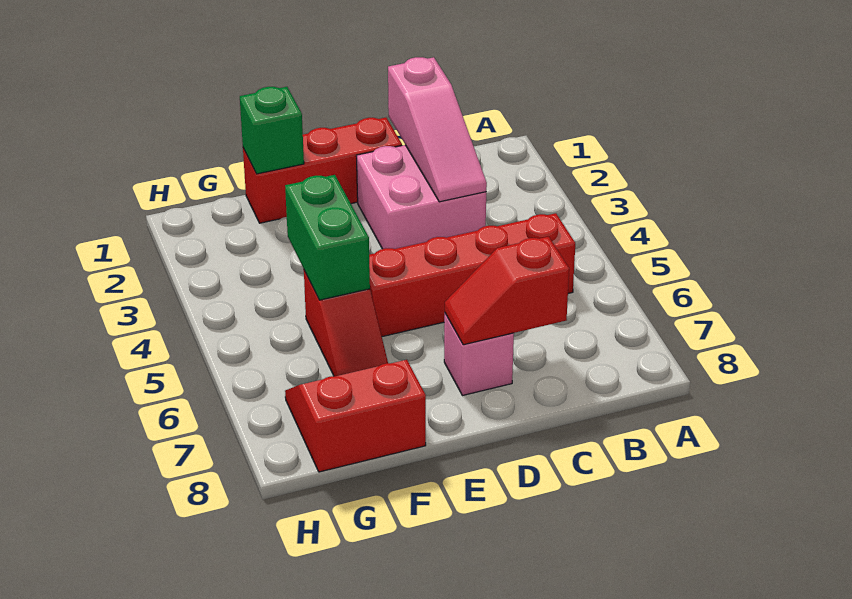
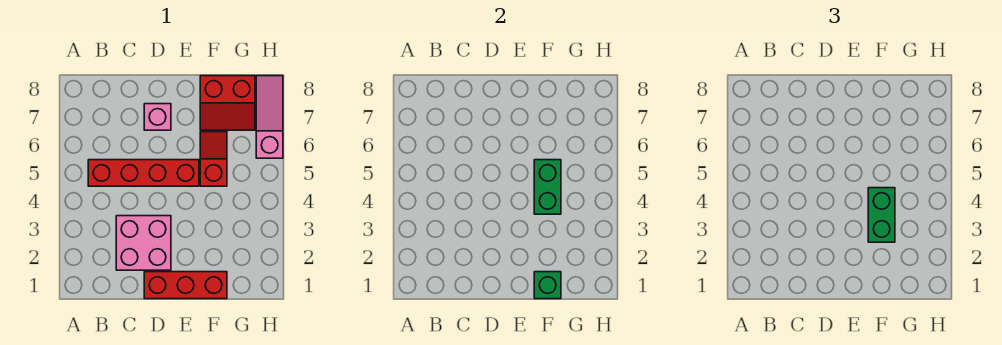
pink 1x3 slope [388,57,487,202] -> pink 1x3 slope moved to [256,76,283,158]
red 1x2 slope [445,237,569,345] -> none
none -> green 1x2 brick [868,188,895,242]

